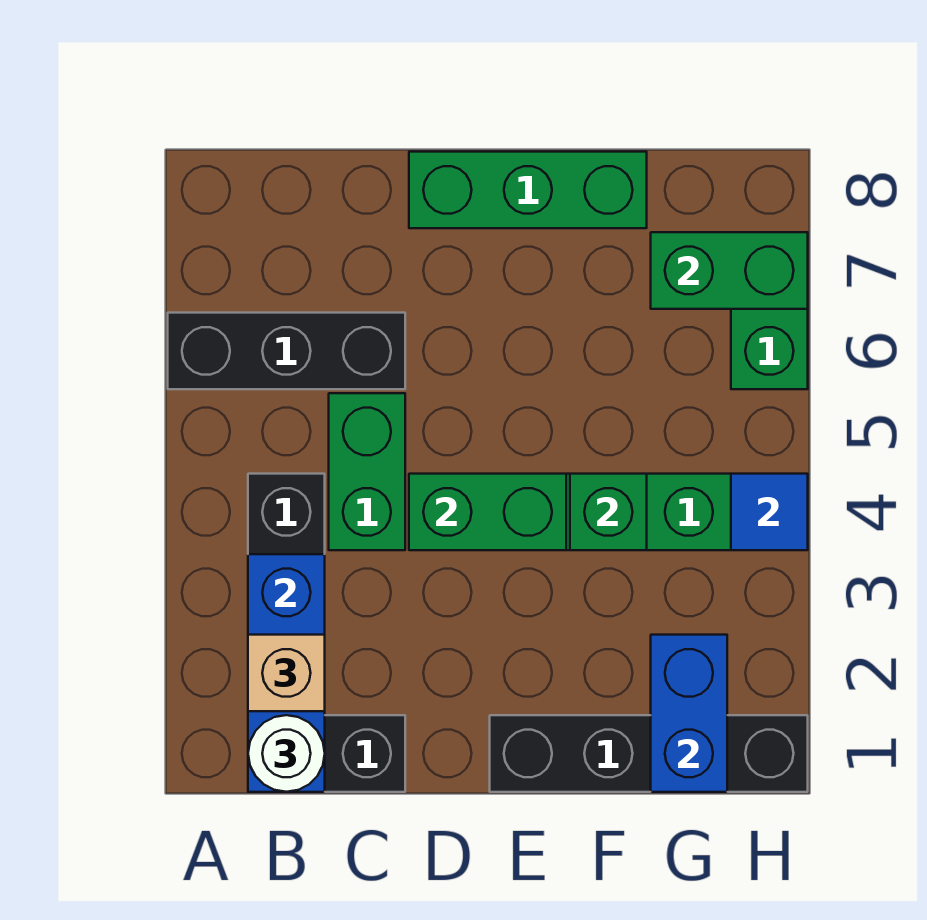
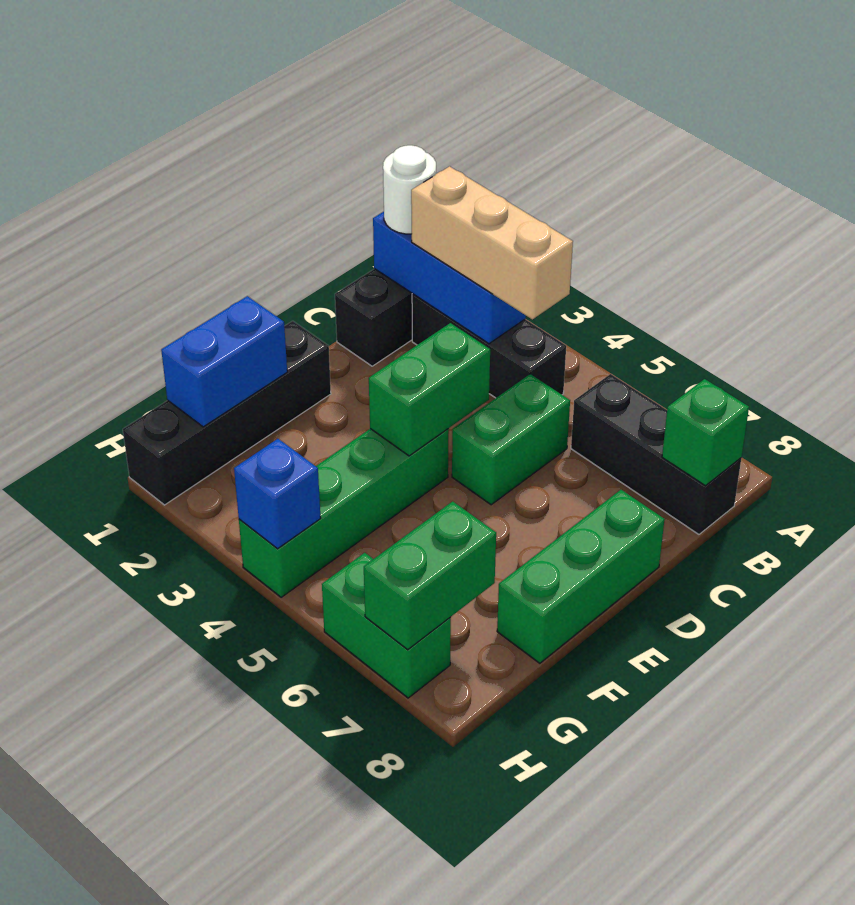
black 1x3 brick [168,313,405,389] -> black 1x3 brick turned to [571,374,741,534]
tan 1x1 brick [248,635,325,711] -> tan 1x3 brick [411,166,573,319]
green 1x2 brick [329,393,405,550] -> green 1x2 brick turned to [452,374,570,505]
green 1x1 brick [570,474,647,550] -> green 1x1 brick moved to [662,379,749,486]
blue 1x2 brick [651,635,727,792] -> blue 1x2 brick turned to [161,296,287,427]
blue 1x1 tile [731,474,808,550] -> blue 1x1 brick [234,439,321,549]

